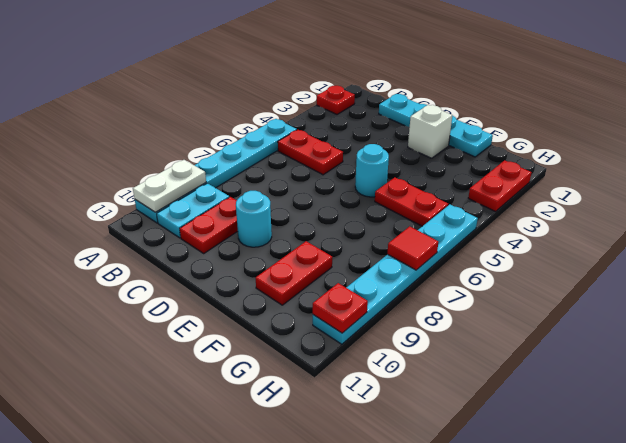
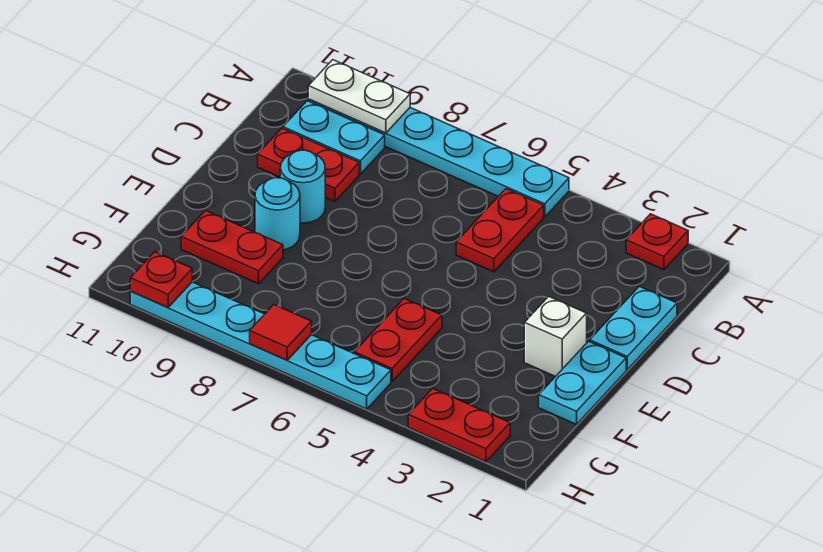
cyan 1x1 round brick [355,144,389,197] -> cyan 1x1 round brick moved to [255,178,300,250]

